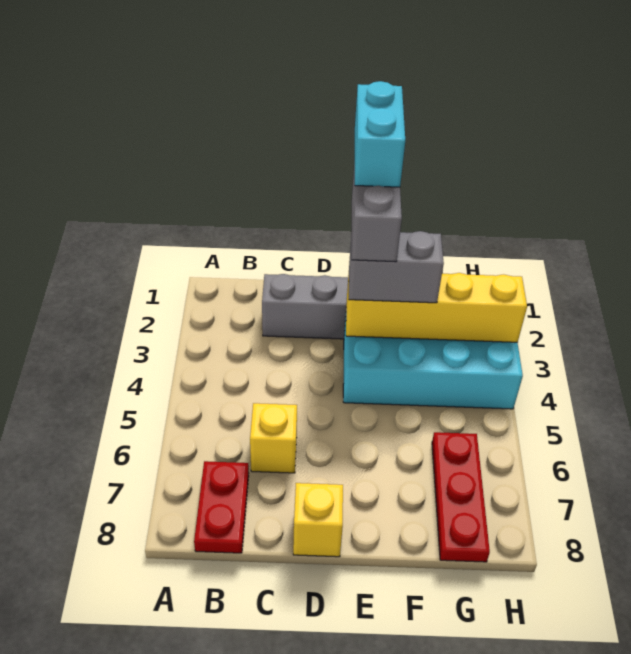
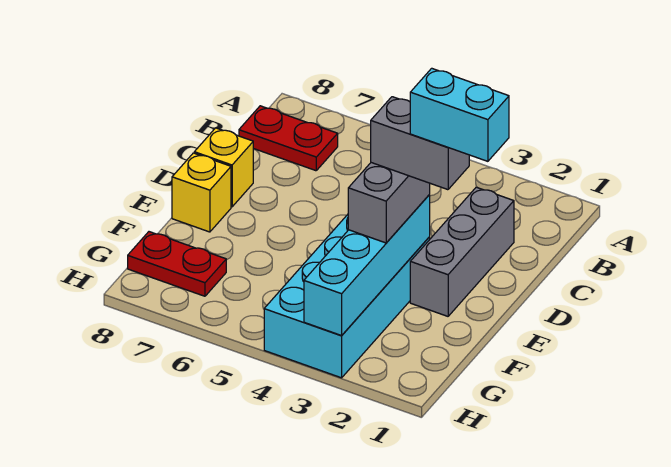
yellow 1x1 brick [250,403,297,473] -> yellow 1x1 brick moved to [172,153,231,232]
yellow 1x4 brick [346,273,527,342] -> cyan 1x4 brick [304,195,430,335]
red 1x3 plate [432,432,490,562] -> red 1x2 plate [128,232,226,296]

